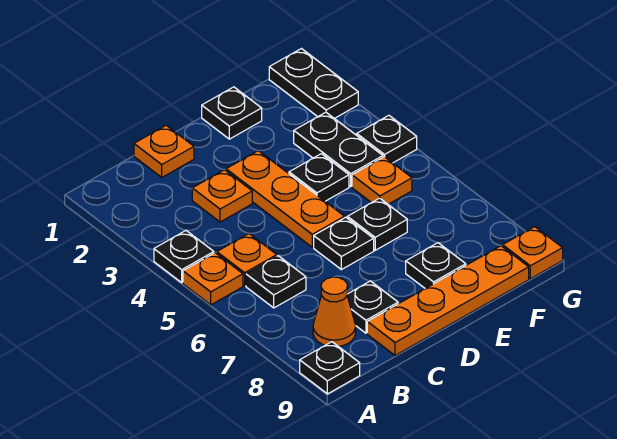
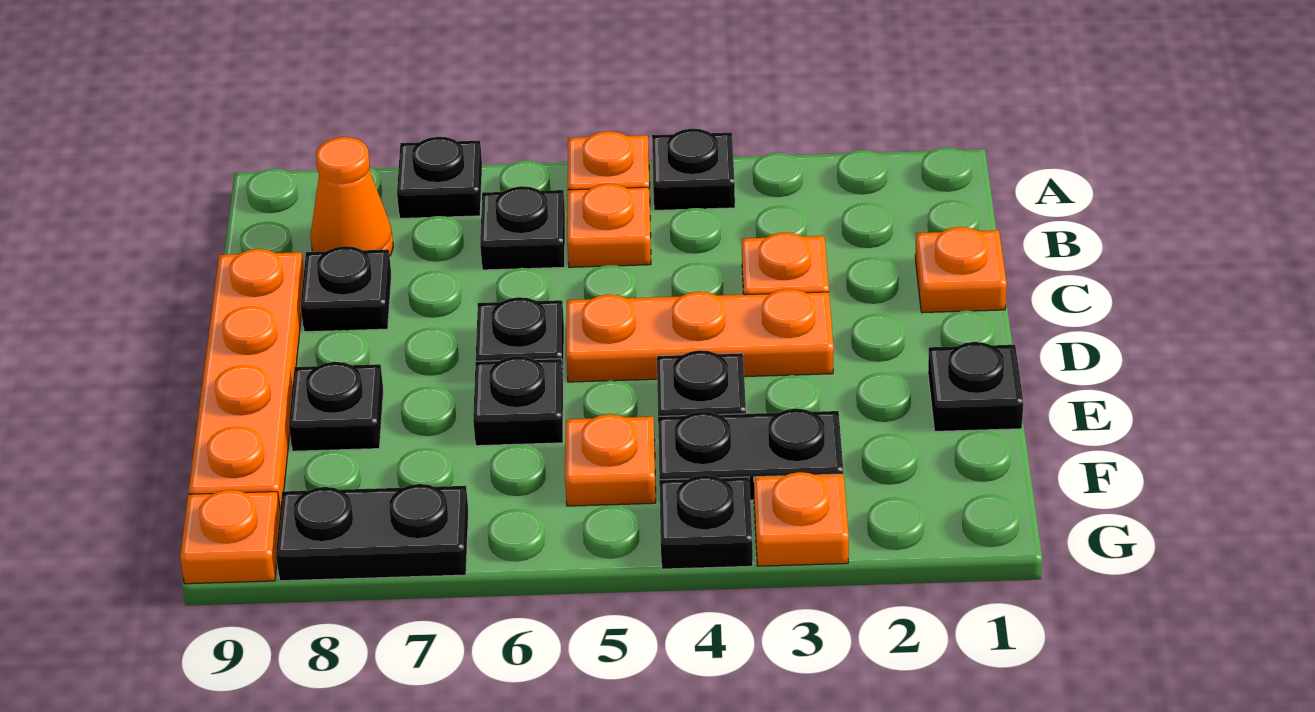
black 1x1 plate [300,342,360,394] -> black 1x1 plate moved to [397,137,482,218]
black 1x2 plate [269,49,358,118] -> black 1x2 plate moved to [276,484,468,581]
none -> orange 1x1 plate [754,472,849,566]

